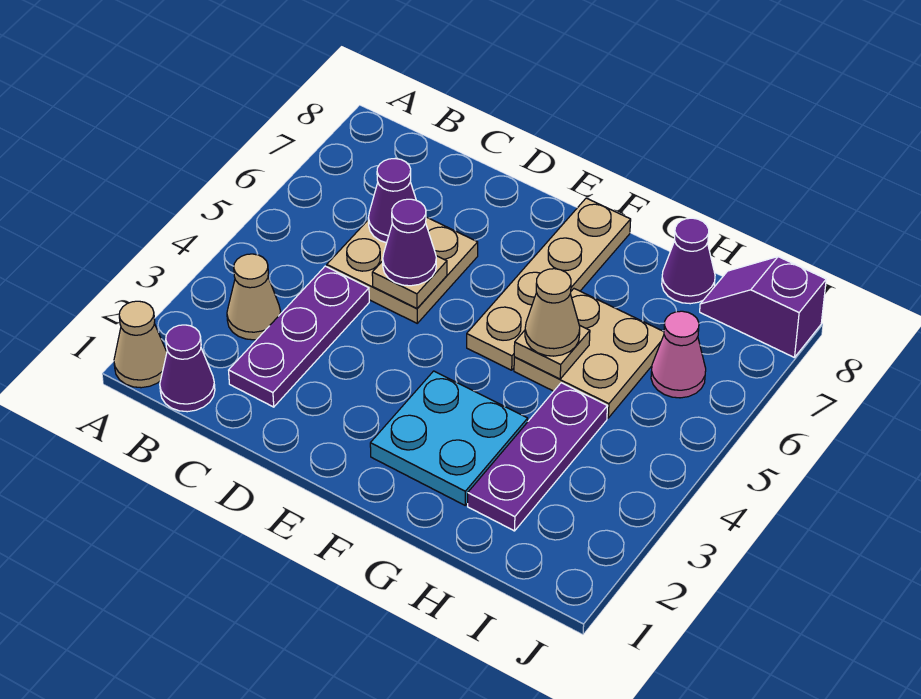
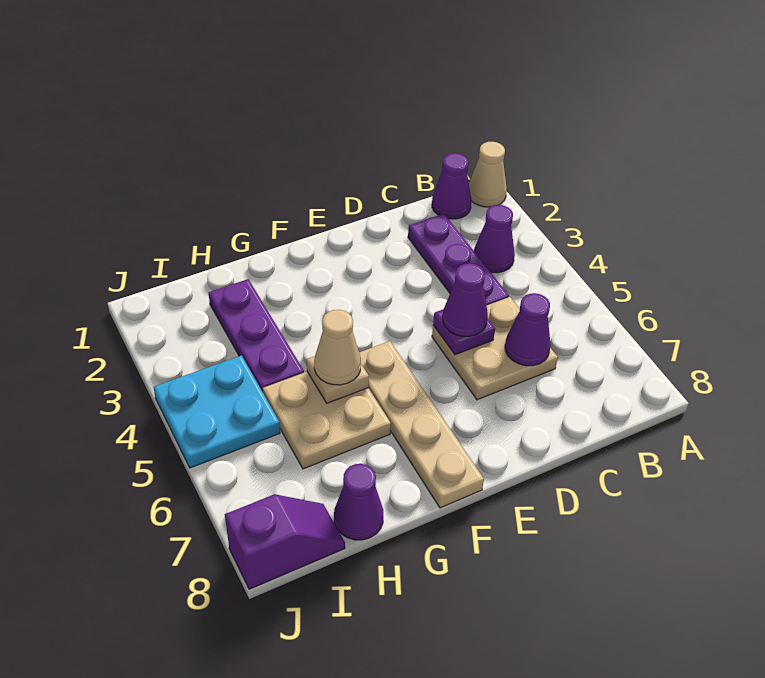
tan 1x1 cone [227,254,281,340] -> purple 1x1 cone [474,205,515,273]
tan 1x1 plate [372,256,447,308] -> purple 1x1 plate [433,310,495,355]
cyan 2x2 plate [370,371,528,505] -> cyan 2x2 plate moved to [154,355,280,468]
pink 1x1 cone [651,311,706,398] -> none

